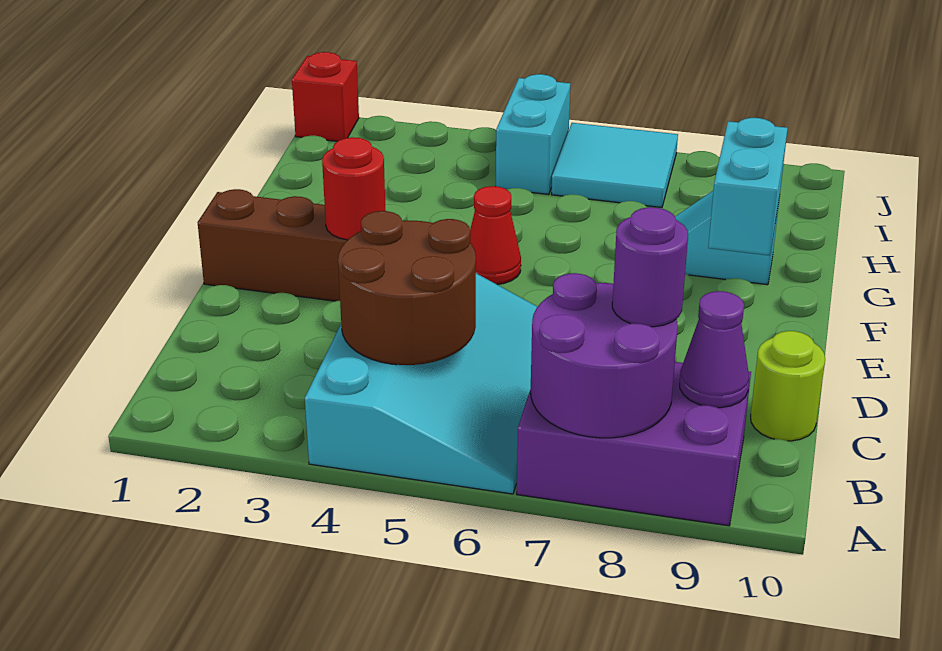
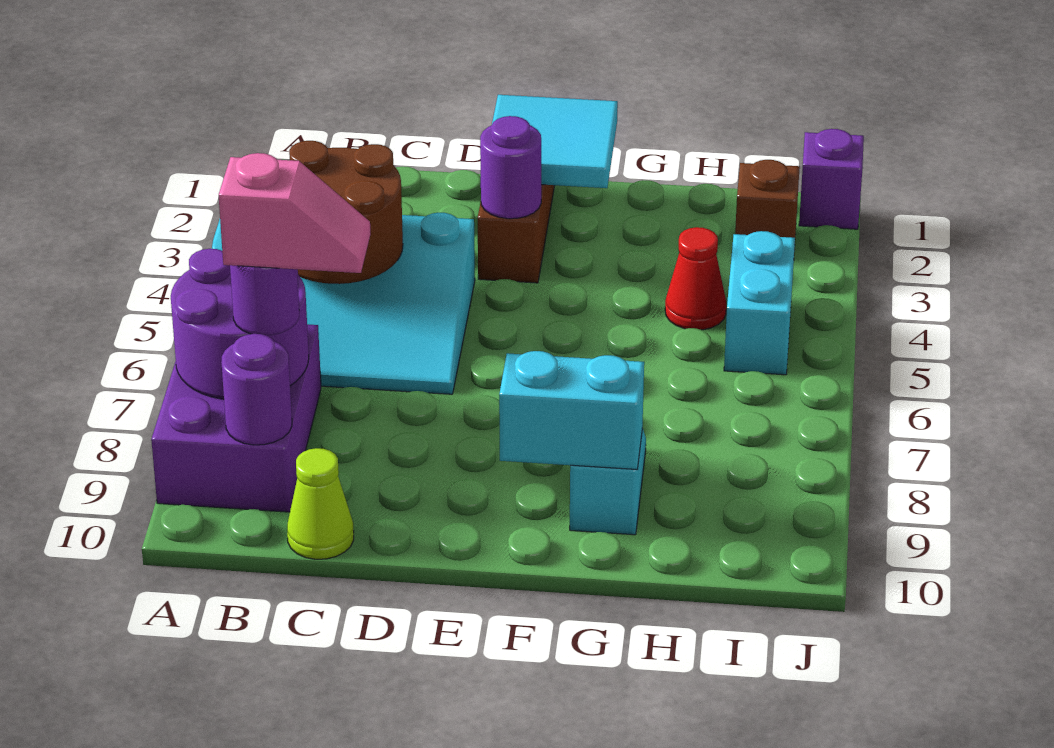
none -> pink 1x2 slope [219,153,371,273]
purple 1x1 cone [680,291,749,408] -> purple 1x1 round brick [221,334,292,445]
lime 1x1 round brick [751,331,825,441] -> lime 1x1 cone [287,448,354,559]
red 1x1 round brick [322,137,386,240] -> purple 1x1 round brick [480,116,541,219]
red 1x1 cone [470,186,521,284] -> red 1x1 cone moved to [665,227,726,330]
none -> brown 1x1 brick [735,160,800,249]
cyan 1x2 brick [496,74,570,194] -> cyan 1x2 brick turned to [724,231,795,375]
cyan 2x2 tile [552,123,678,208] -> cyan 2x2 tile moved to [492,95,618,188]
red 1x1 brick [292,52,359,141] -> purple 1x1 brick [799,129,864,229]

